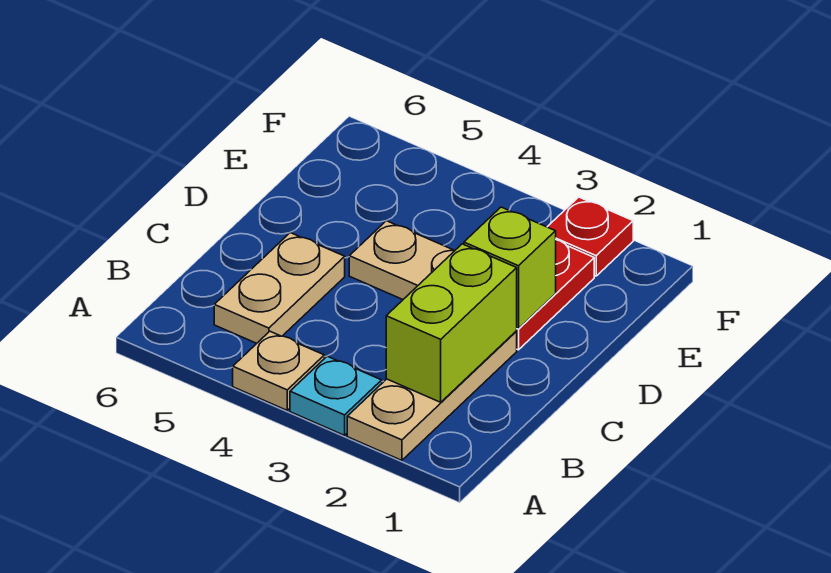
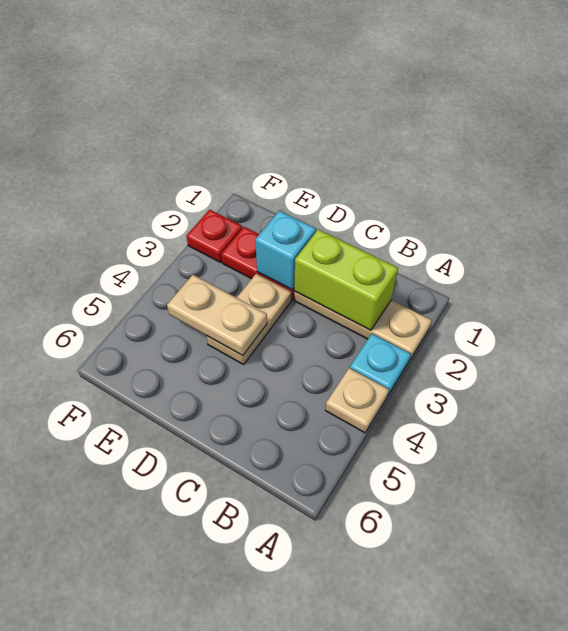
tan 1x2 plate [214,233,345,343] -> tan 1x2 plate moved to [167,275,267,356]
lime 1x1 brick [464,207,556,329] -> cyan 1x1 brick [255,211,316,290]

